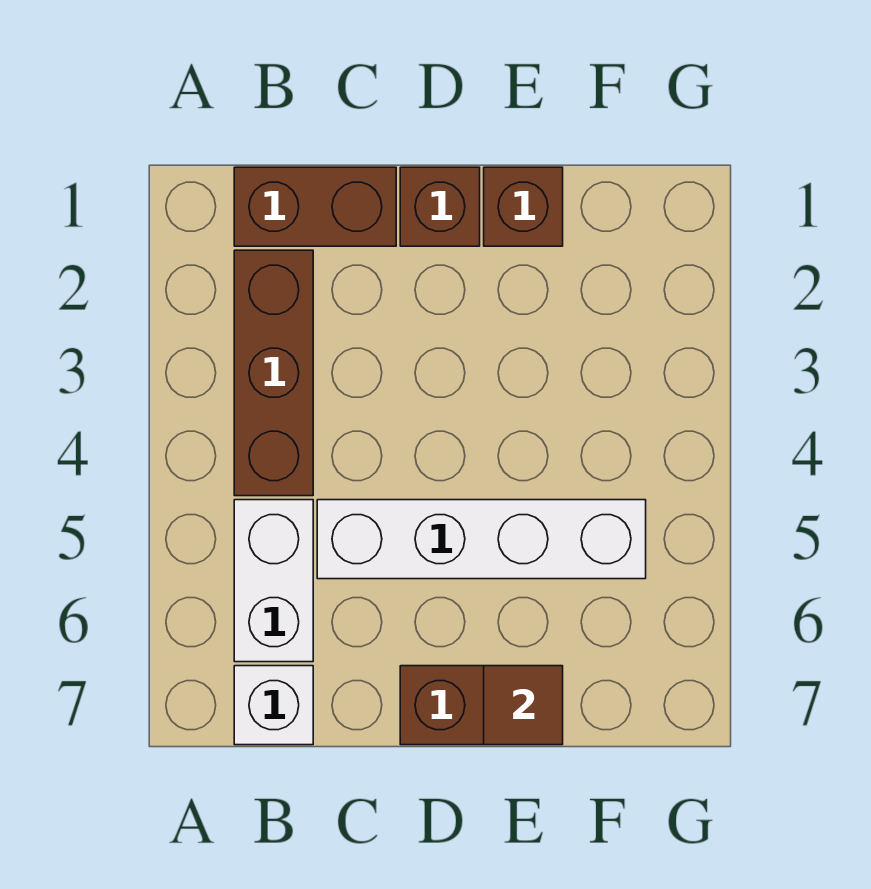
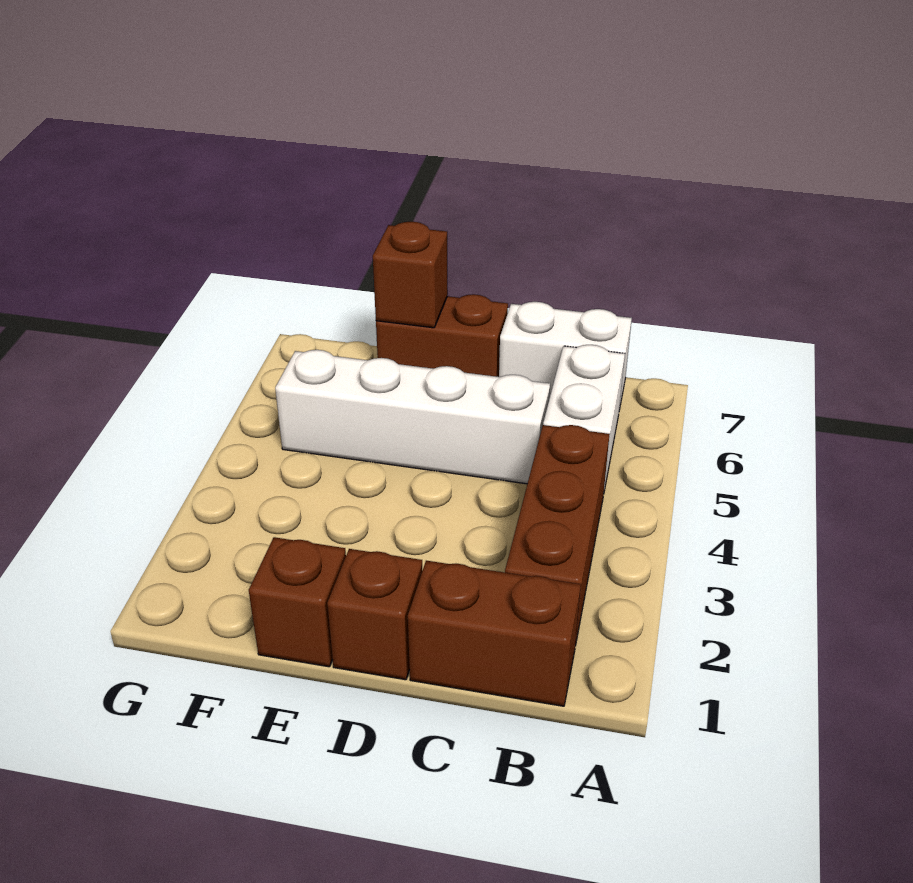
white 1x1 brick [234,666,313,745] -> white 1x2 brick [499,302,632,410]
brown 1x1 tile [484,666,563,745] -> brown 1x1 brick [373,222,448,328]

